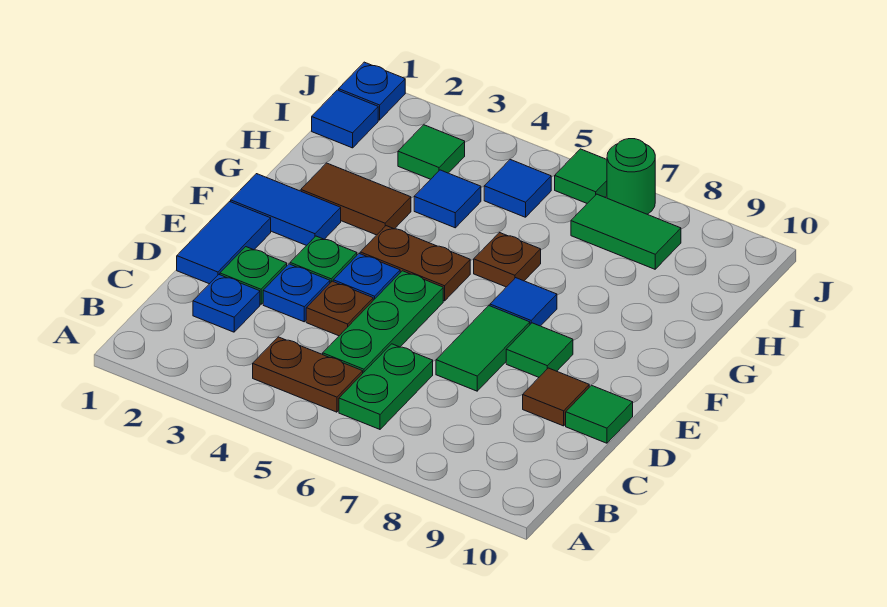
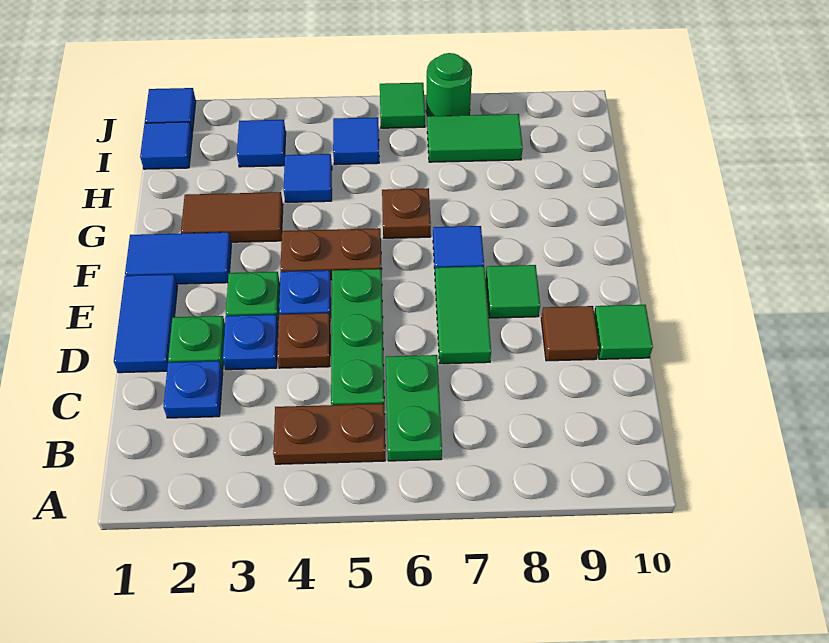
green 1x1 tile [398,125,465,179] -> blue 1x1 tile [237,120,286,167]
blue 1x1 plate [339,62,405,120] -> blue 1x1 tile [145,88,196,133]

